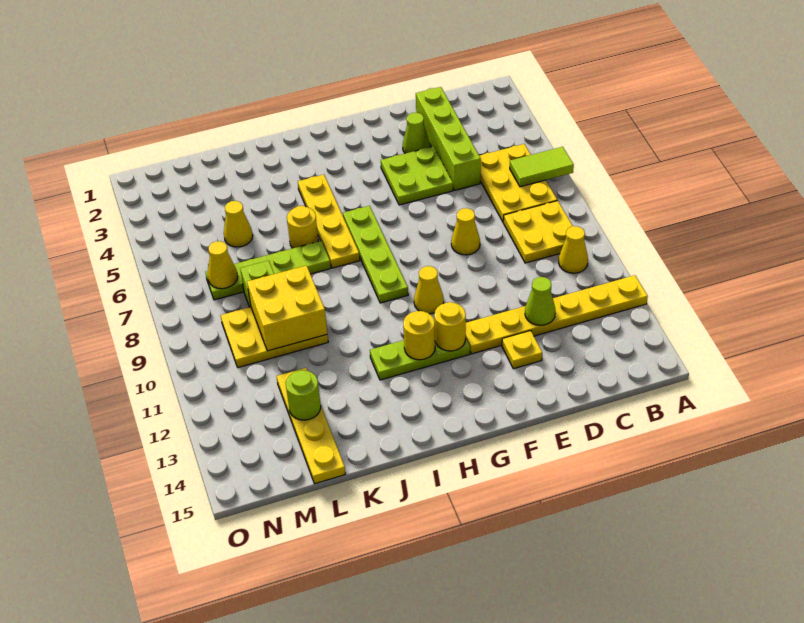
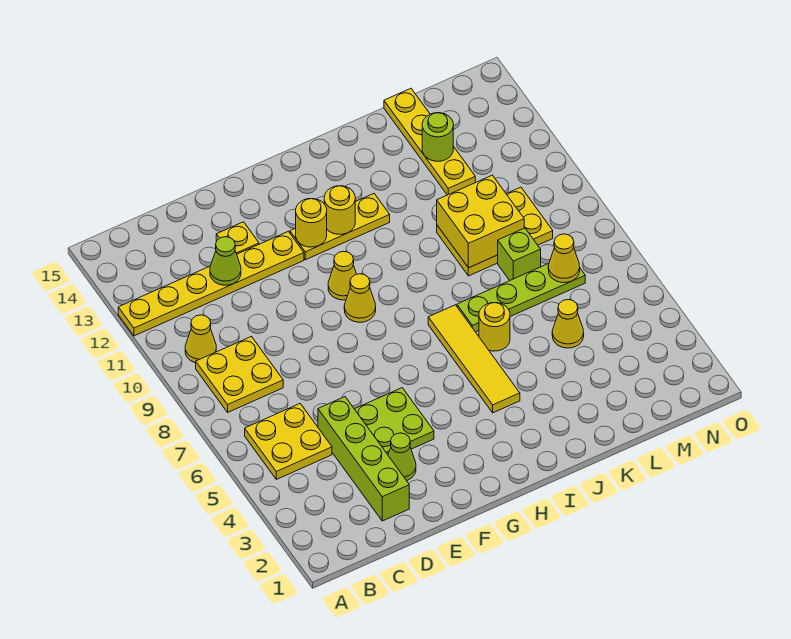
lime 1x2 tile [510,147,574,187] -> none
yellow 2x3 plate [479,144,557,222] -> yellow 2x2 plate [245,404,332,479]
yellow 1x1 cone [451,208,480,255] -> yellow 1x1 cone moved to [344,274,376,322]
lime 1x3 plate [370,339,470,380] -> yellow 1x3 plate [290,194,390,260]
lime 1x4 plate [343,206,408,303] -> none
yellow 1x4 plate [298,175,360,268] -> yellow 1x4 tile [428,305,520,413]

